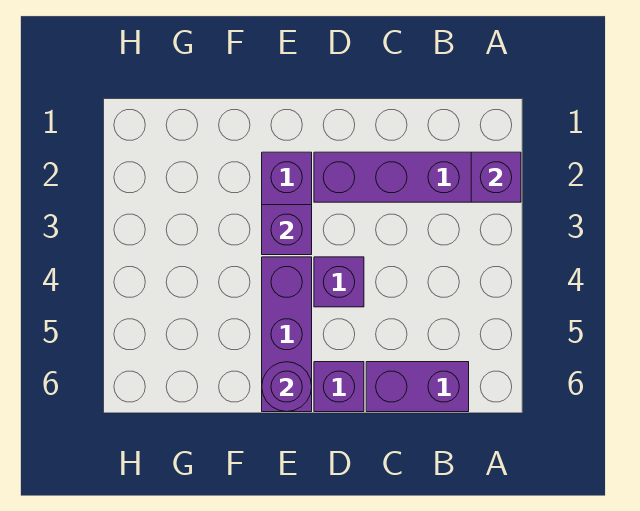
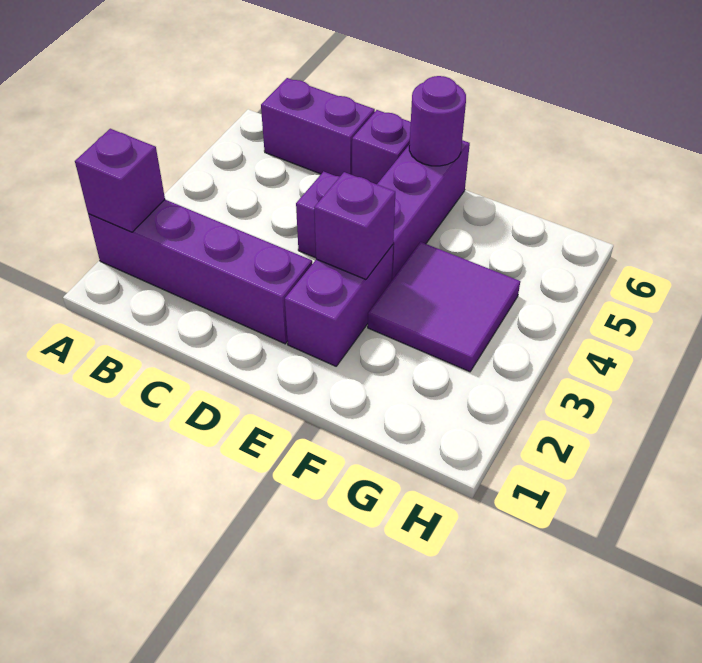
none -> purple 2x2 tile [368,242,520,372]

